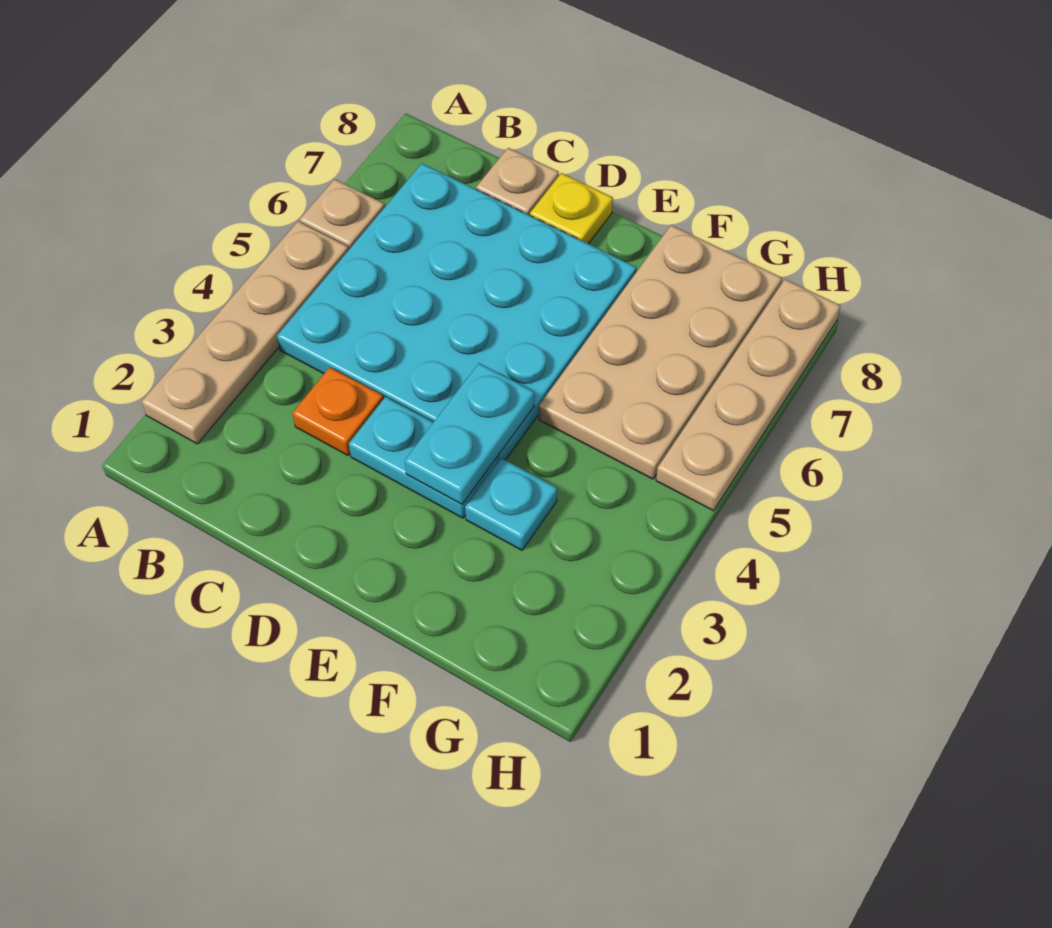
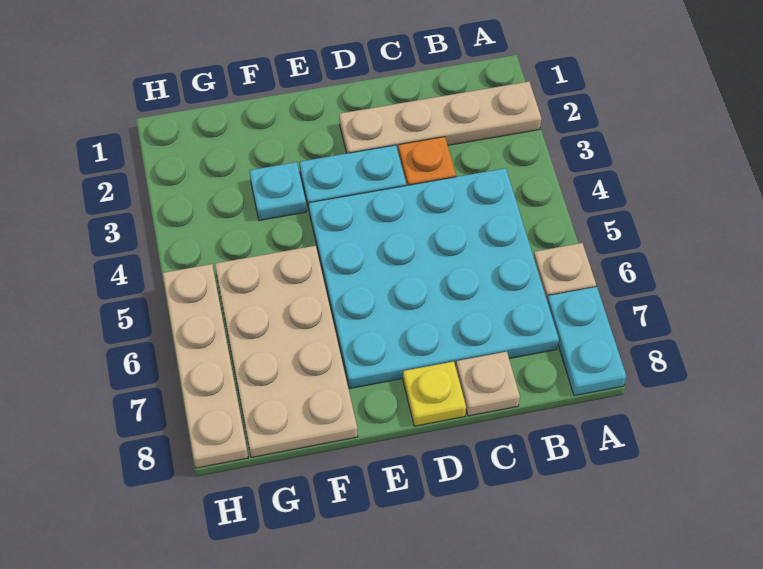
tan 1x4 plate [142,221,349,444] -> tan 1x4 plate turned to [339,82,541,153]
cyan 1x2 plate [405,363,534,504] -> cyan 1x2 plate moved to [547,287,626,396]

